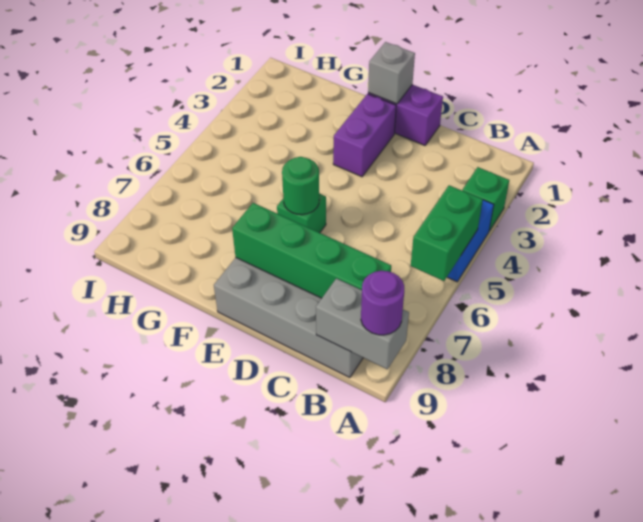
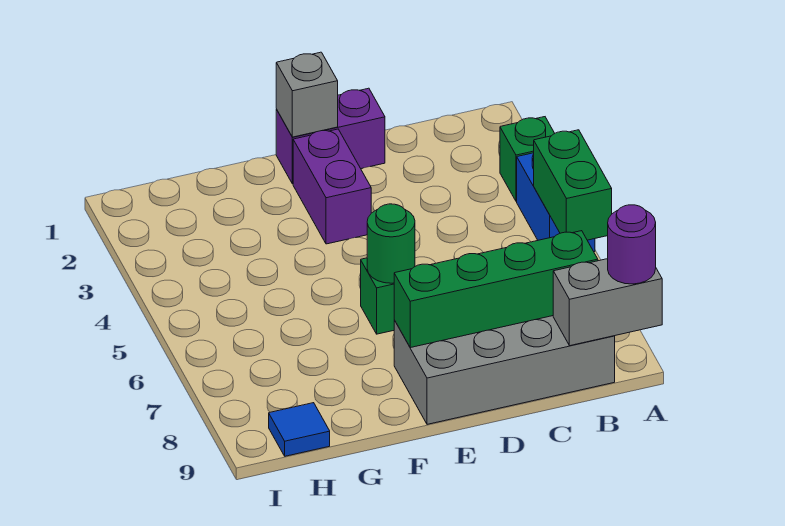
none -> blue 1x1 tile [269,403,330,456]

